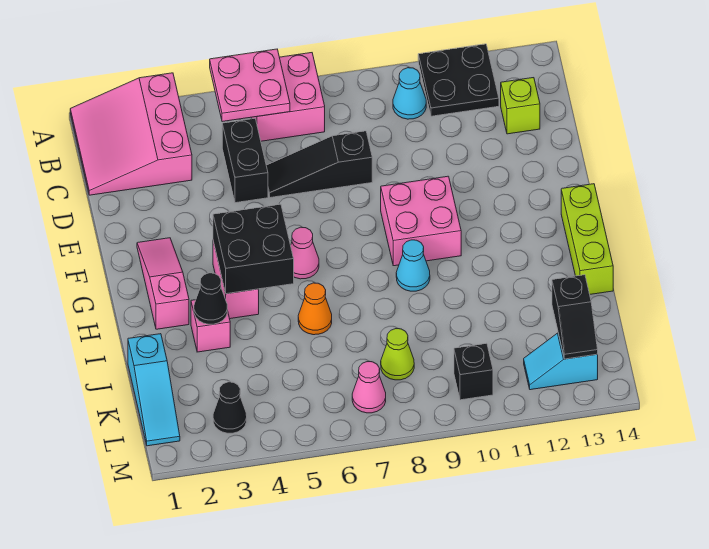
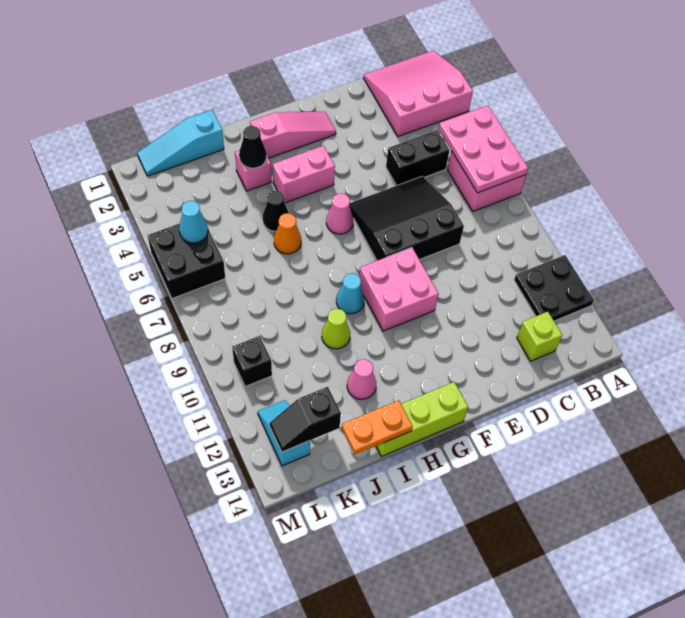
pink 2x2 plate [210,49,290,122] -> pink 2x3 plate [439,106,528,193]
cyan 1x1 cone [393,68,426,119] -> cyan 1x1 cone moved to [179,201,208,243]
black 1x3 slope [266,131,372,198] -> black 3x3 slope [350,176,464,261]
black 2x2 brick [213,204,294,294] -> black 2x2 brick moved to [148,224,225,299]
none -> orange 1x2 plate [342,400,412,455]
lime 1x1 cone [381,329,414,380] -> lime 1x1 cone moved to [322,309,350,349]
black 1x1 cone [213,382,247,433] -> black 1x1 cone moved to [263,191,289,231]
pink 1x1 cone [352,362,386,413] -> pink 1x1 cone moved to [347,359,376,399]

